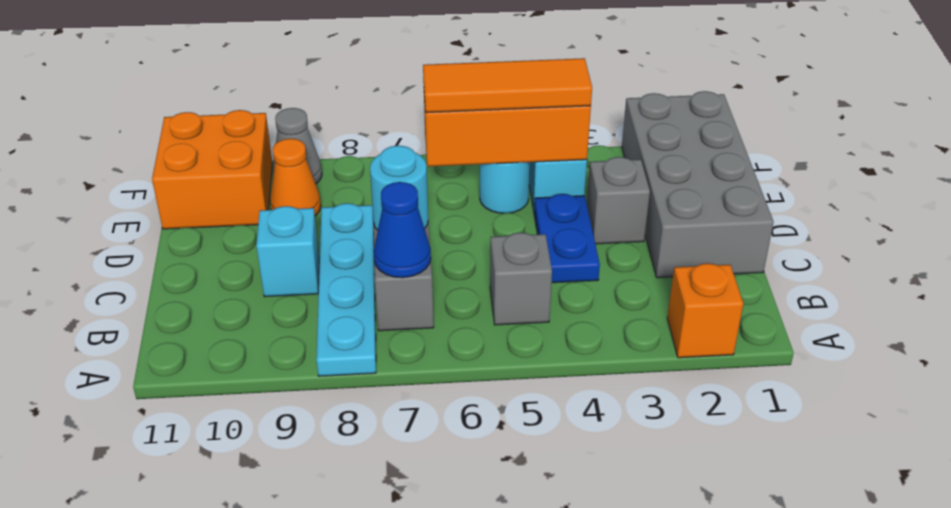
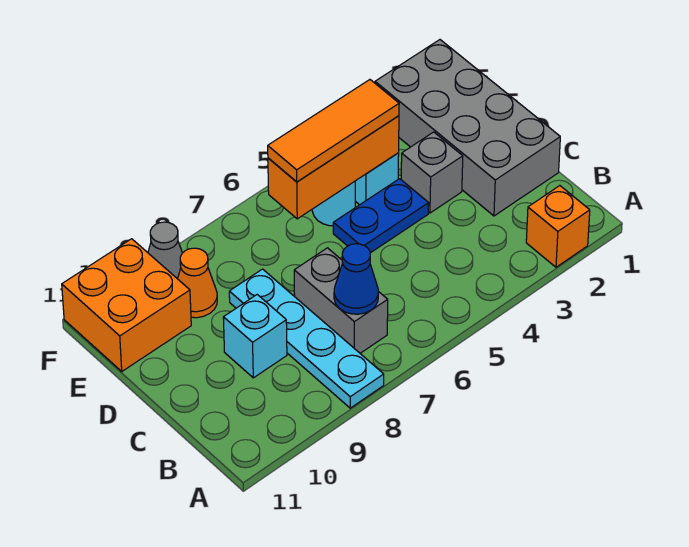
grey 1x1 brick [490,233,552,325] -> none
blue 1x2 plate [534,194,600,283] -> blue 1x2 plate turned to [333,179,429,253]
cyan 1x1 round brick [370,146,428,230] -> none

